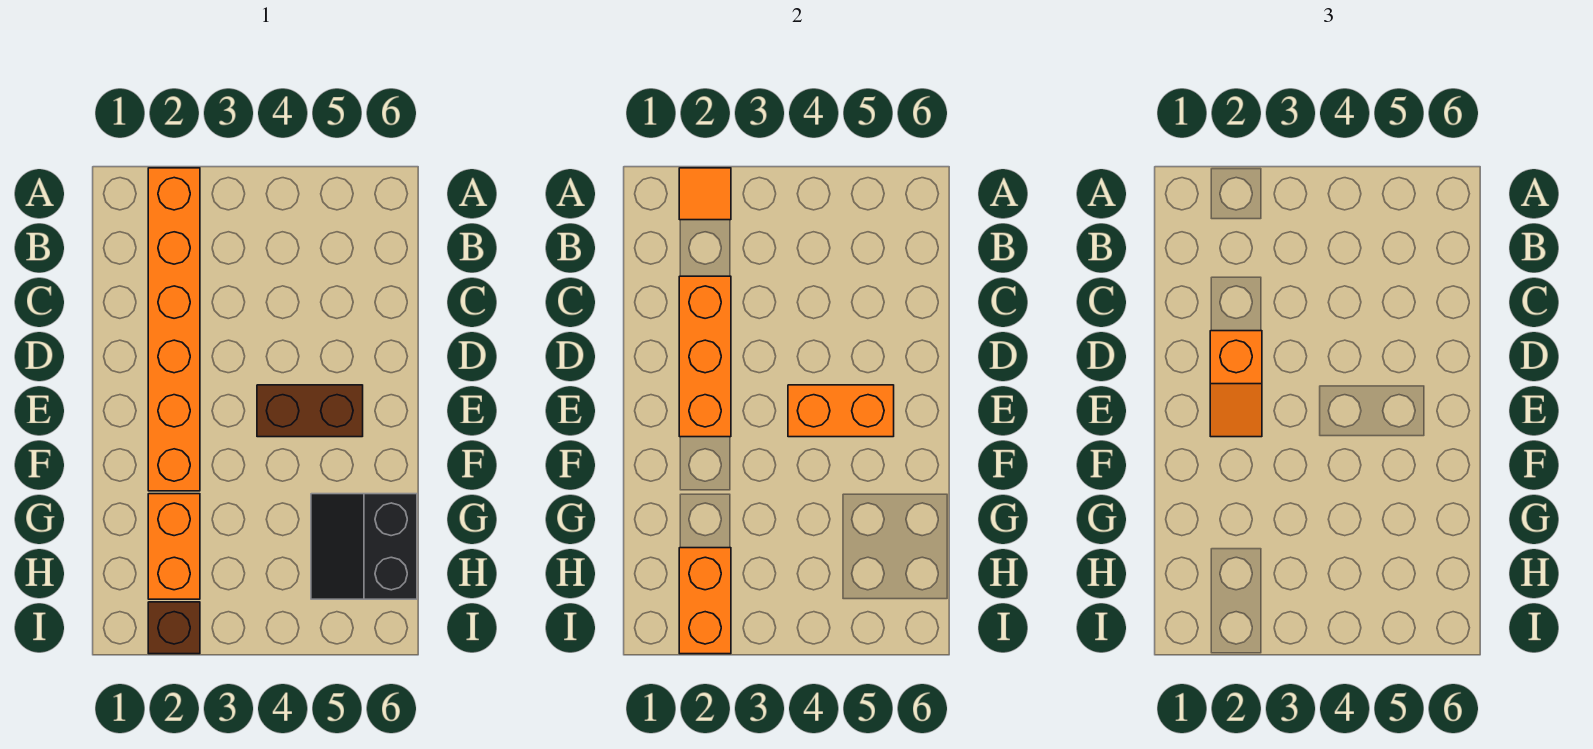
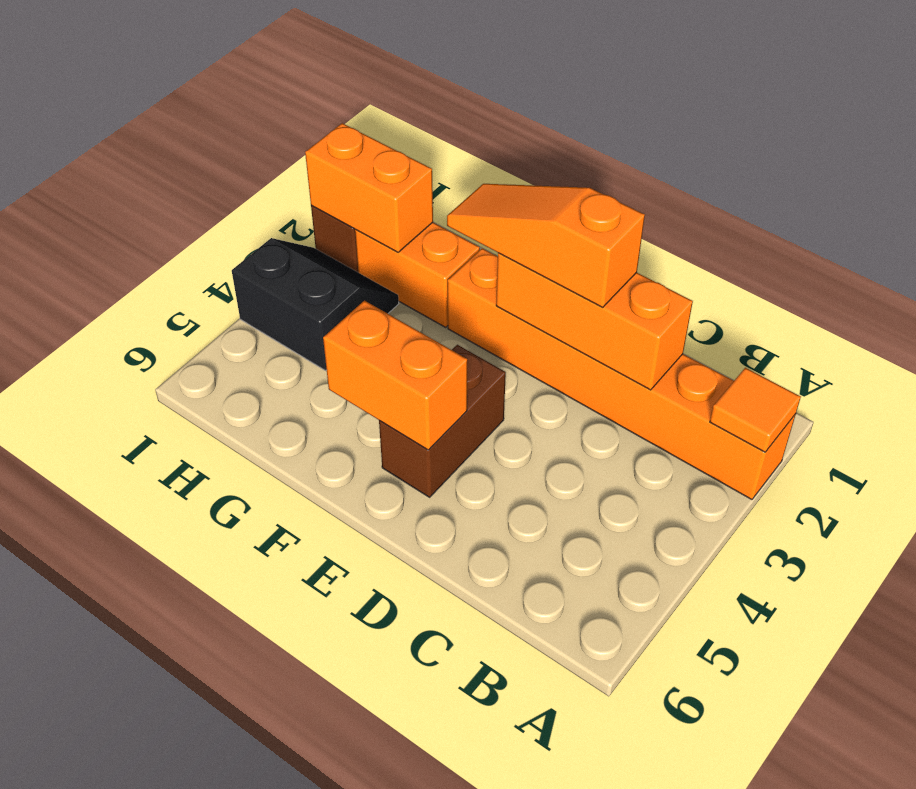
orange 1x2 slope [1210,331,1262,437] -> orange 1x3 slope [447,184,645,307]
orange 1x2 brick [788,385,894,437] -> orange 1x2 brick turned to [323,301,467,450]
black 2x2 slope [311,494,417,599] -> black 2x2 slope moved to [232,238,399,370]

